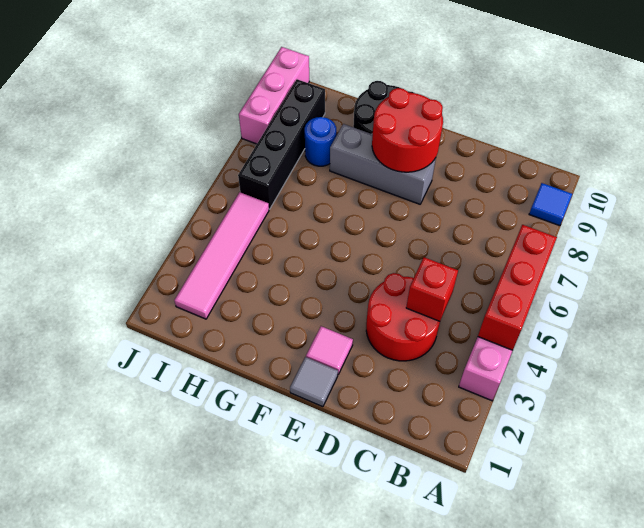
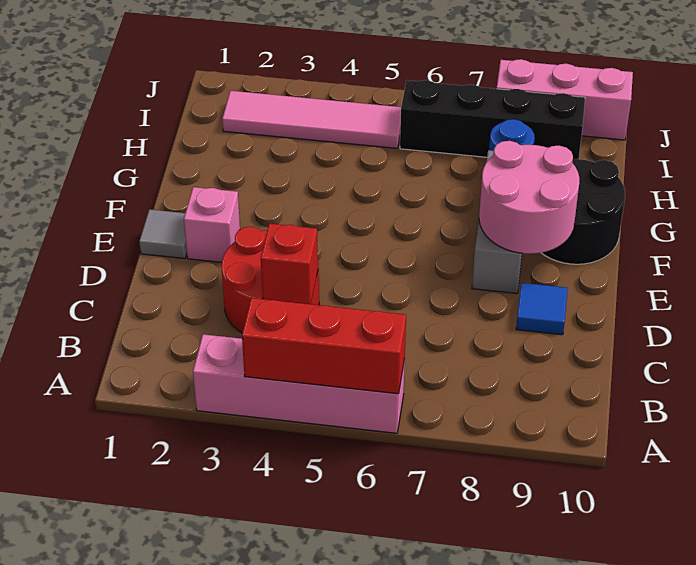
blue 1x1 tile [529,183,572,226] -> blue 1x1 tile moved to [516,283,568,335]
pink 1x1 tile [306,326,353,374] -> pink 1x1 brick [184,187,240,262]
red 2x2 round brick [372,88,443,172] -> pink 2x2 round brick [479,141,579,254]

